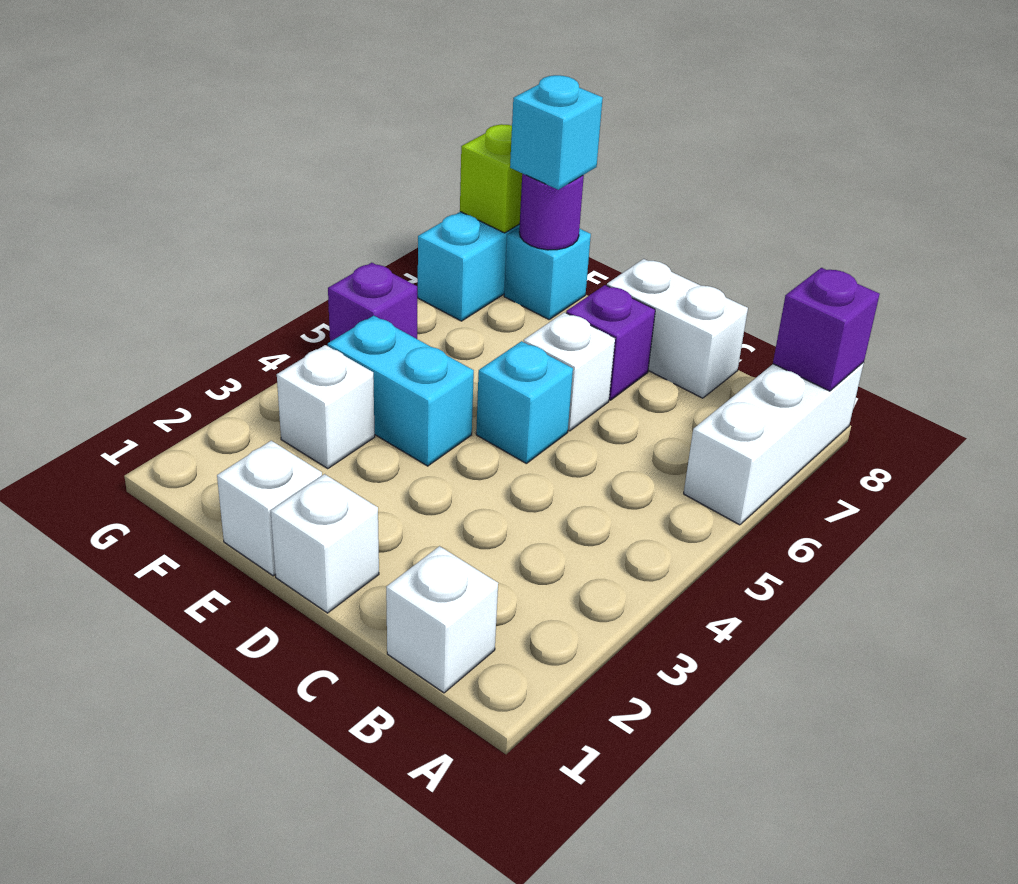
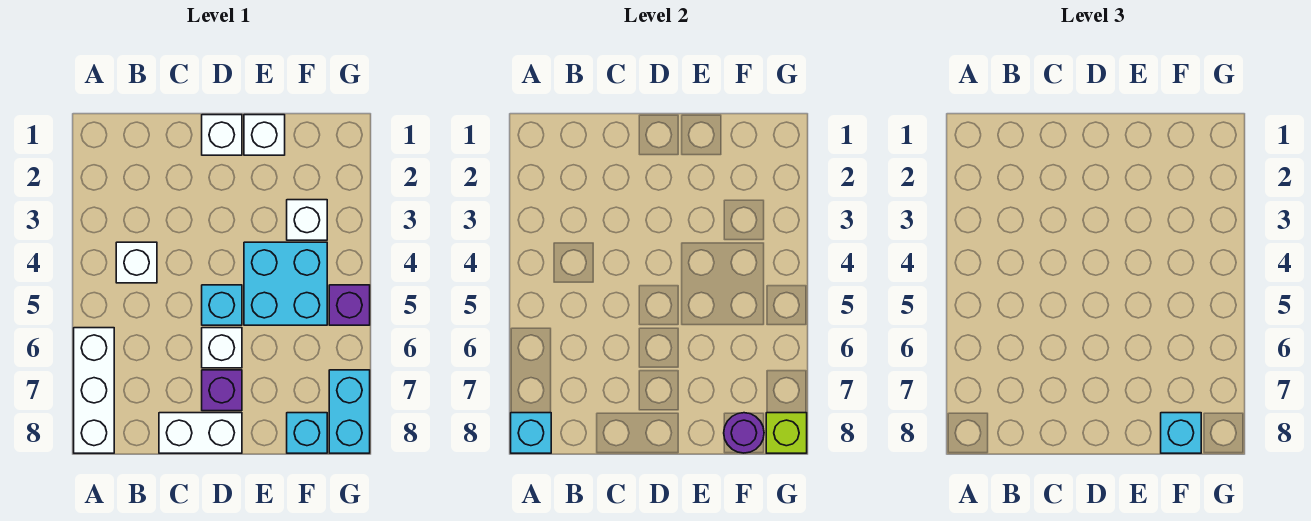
purple 1x1 brick [773,268,880,391] -> cyan 1x1 brick [511,413,551,453]
white 1x1 brick [386,546,498,693] -> white 1x1 brick moved to [116,242,157,283]
cyan 1x2 brick [328,316,474,466] -> cyan 2x2 brick [244,242,327,325]

